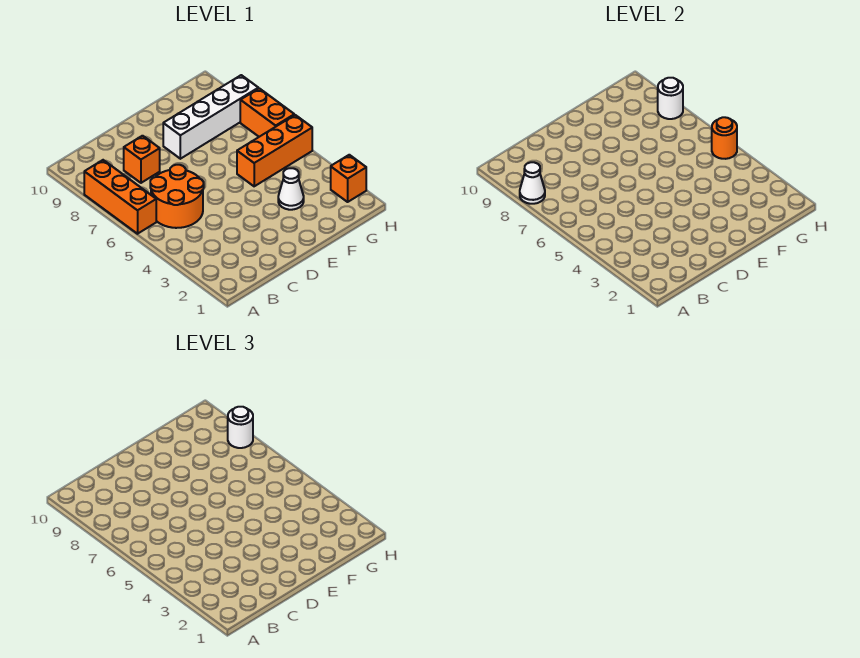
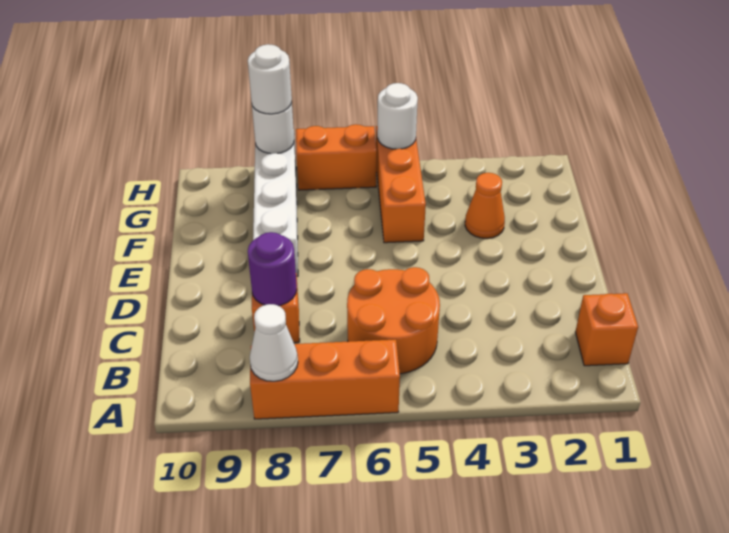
none -> purple 1x1 round brick [248,232,297,306]
white 1x1 cone [278,168,304,210] -> orange 1x1 cone [465,173,505,238]
orange 1x1 brick [331,155,366,202] -> orange 1x1 brick moved to [575,293,638,366]
orange 1x1 round brick [712,117,737,159] -> white 1x1 round brick [377,83,418,149]

